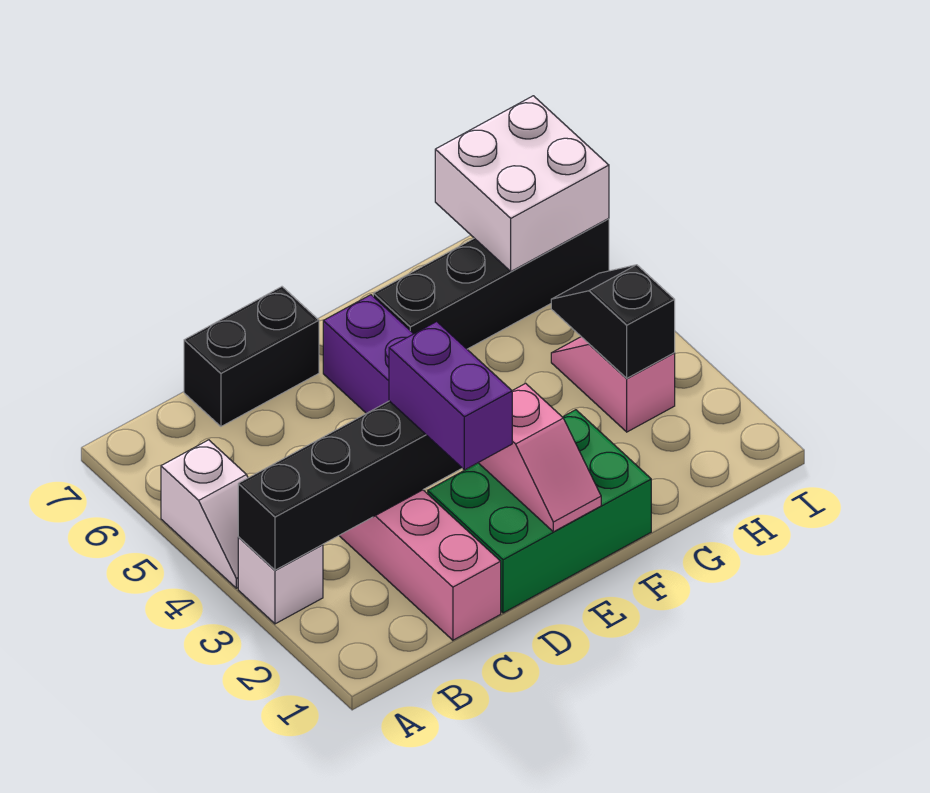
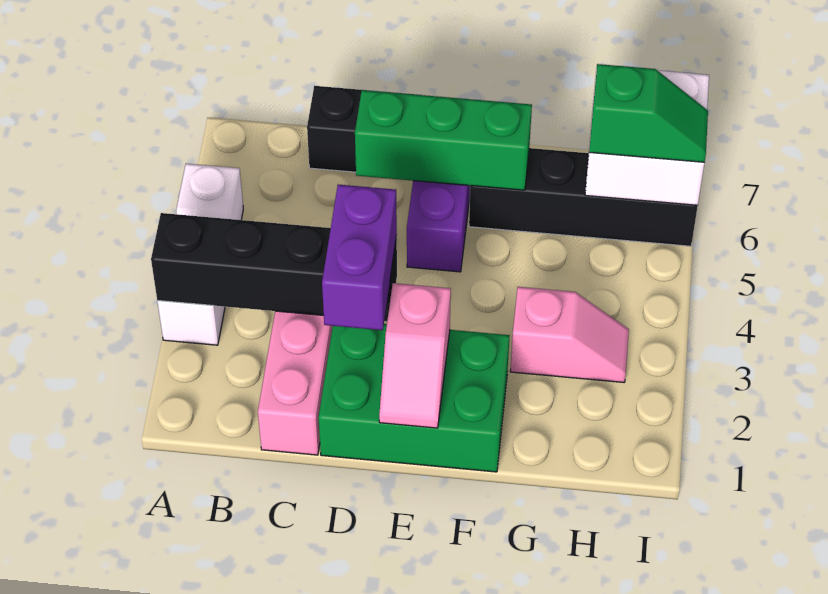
none -> green 1x3 brick [355,90,532,190]
pink 1x2 slope [551,337,675,432] -> pink 1x2 slope turned to [510,287,629,382]
black 1x2 slope [551,265,675,378] -> none
none -> green 1x2 slope [589,64,708,162]

